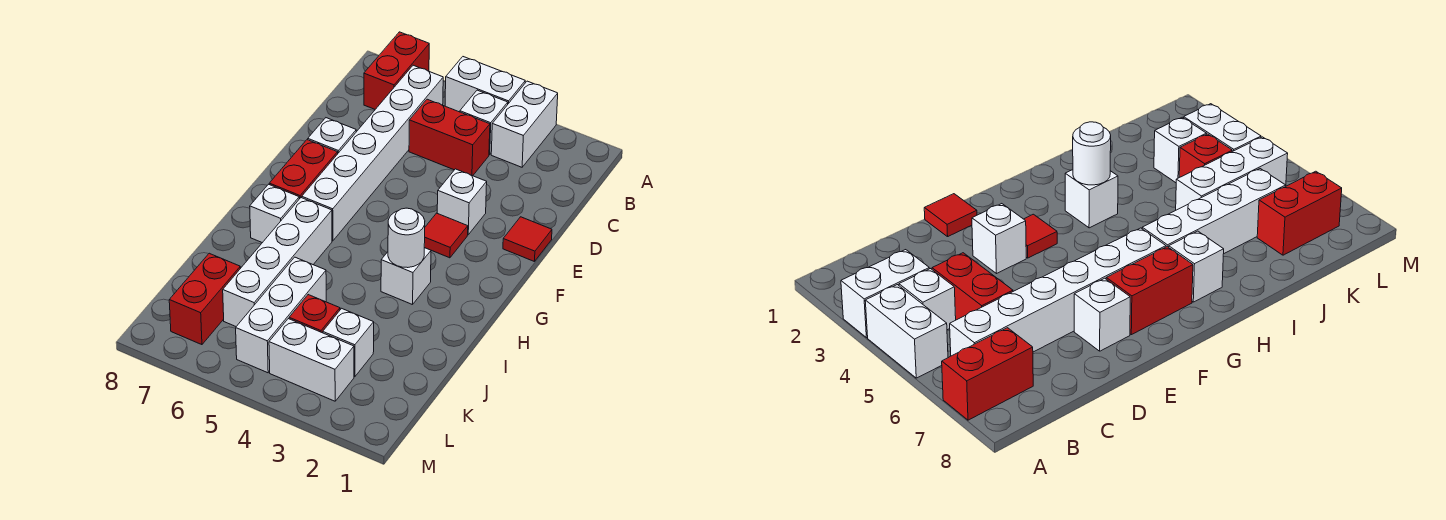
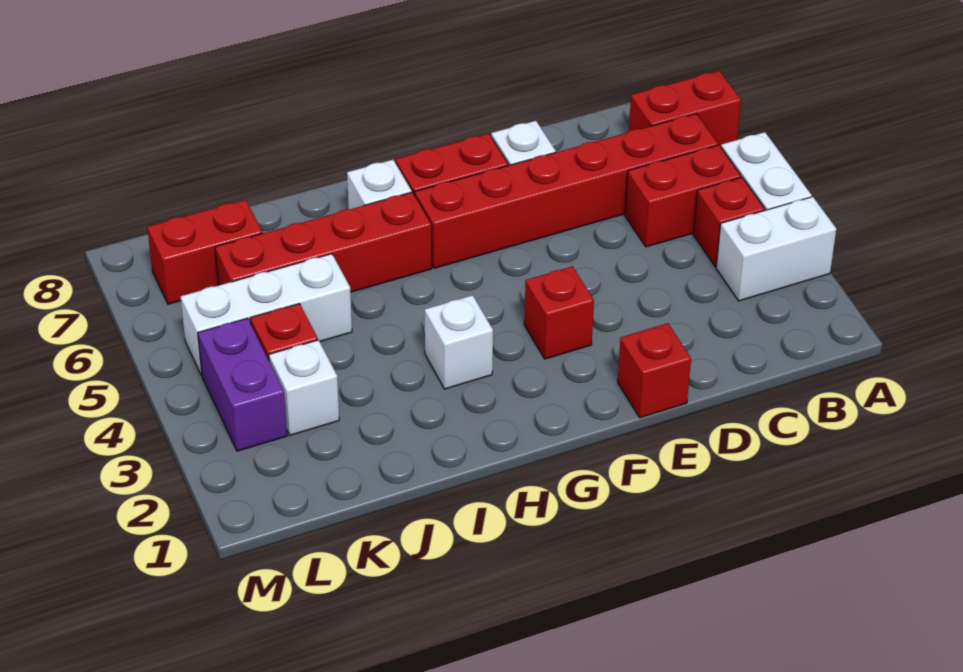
white 1x1 brick [460,90,508,155] -> red 1x1 brick [693,177,765,267]
white 1x6 brick [302,65,443,241] -> red 1x6 brick [415,114,718,268]
red 1x2 brick [409,99,490,176] -> red 1x2 brick turned to [625,145,741,247]
red 1x1 tile [503,217,552,262] -> red 1x1 brick [618,323,691,418]
white 1x1 brick [437,169,487,235] -> none
red 1x1 tile [424,213,468,258] -> red 1x1 brick [524,266,594,359]
white 1x1 round brick [388,208,425,268] -> none
white 1x4 brick [223,198,332,326] -> red 1x4 brick [215,192,432,292]
white 1x2 brick [269,319,354,401] -> purple 1x2 brick [198,318,287,451]

